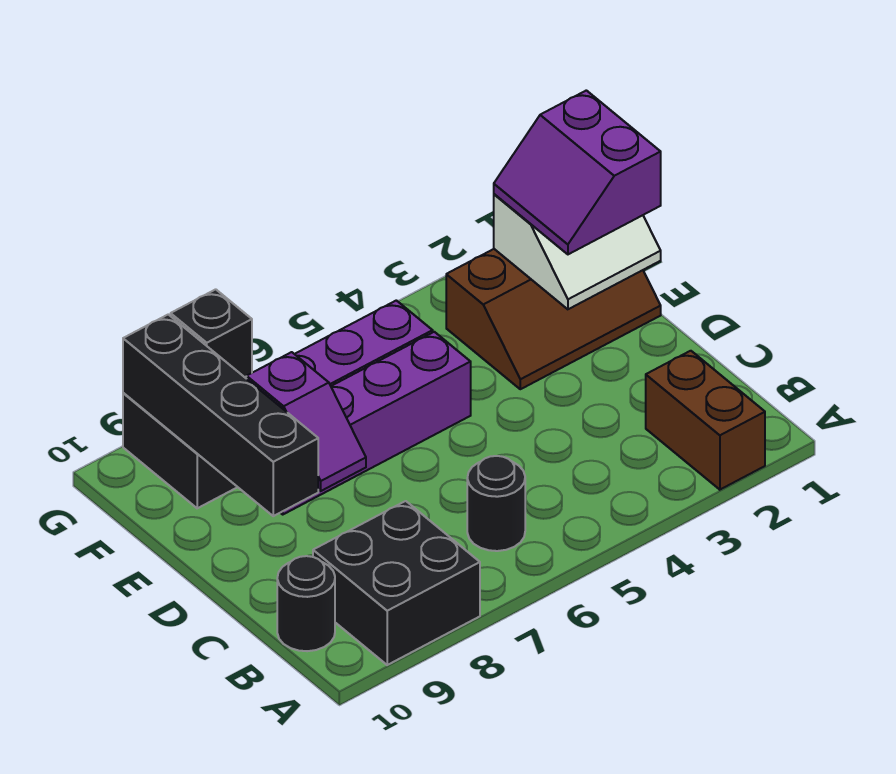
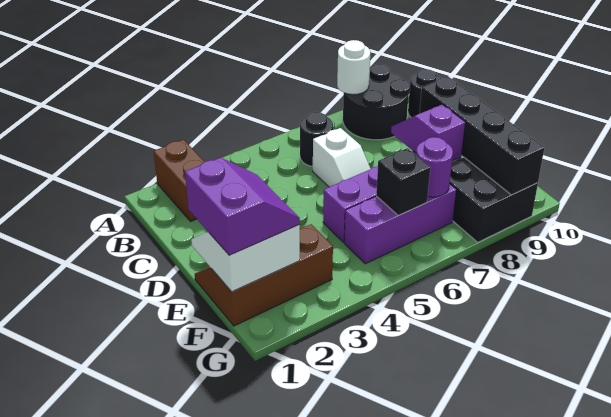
black 2x2 brick [313,501,480,665] -> black 2x2 round brick [343,64,410,140]
none -> white 1x1 round brick [337,40,370,95]
none -> white 1x2 slope [313,128,371,187]
none -> purple 1x1 round brick [416,137,453,197]
black 1x1 brick [171,289,252,377] -> black 1x1 brick moved to [376,148,430,216]

